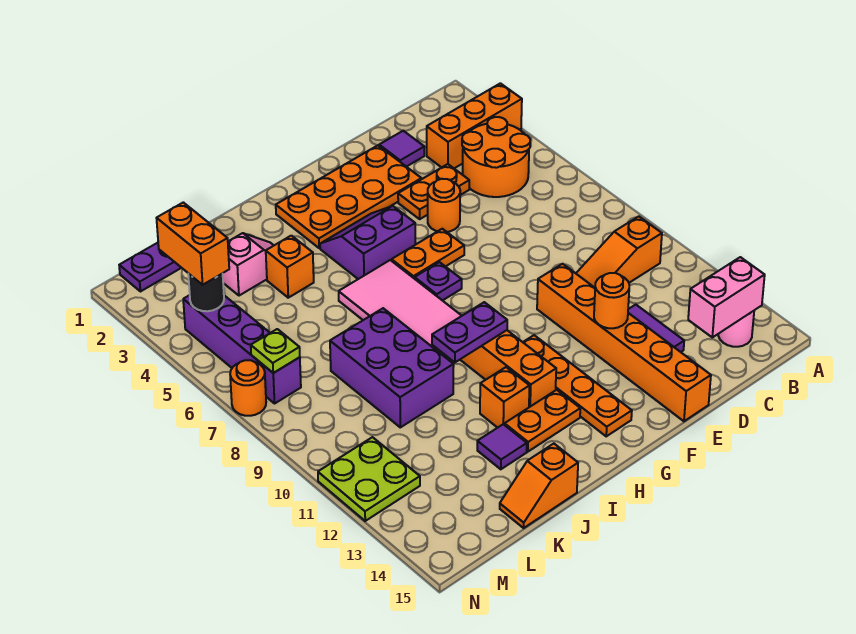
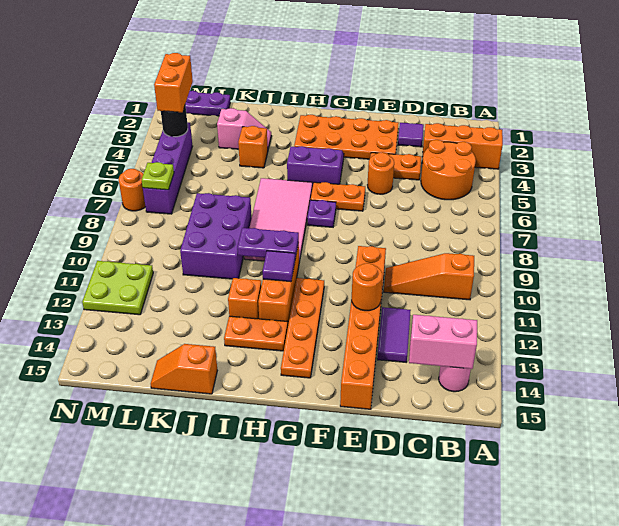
purple 1x1 tile [477,424,527,469] -> purple 1x1 tile moved to [263,251,295,282]

